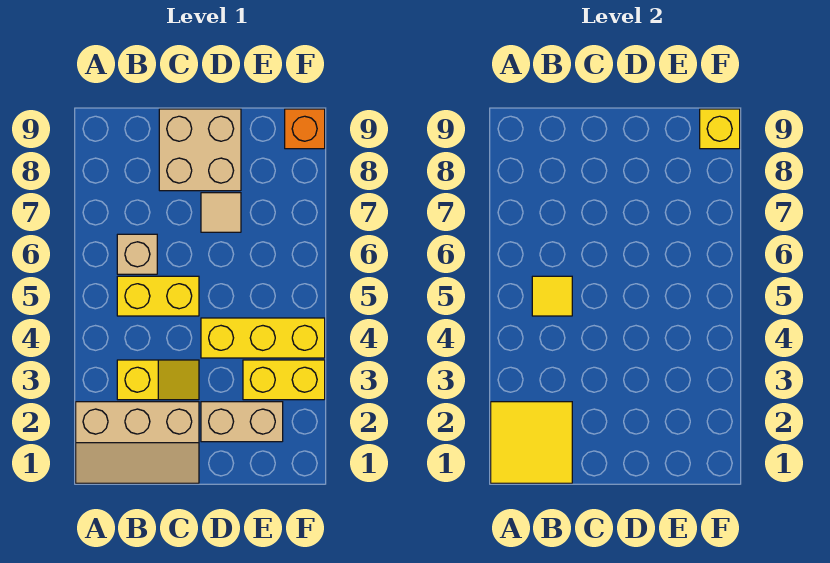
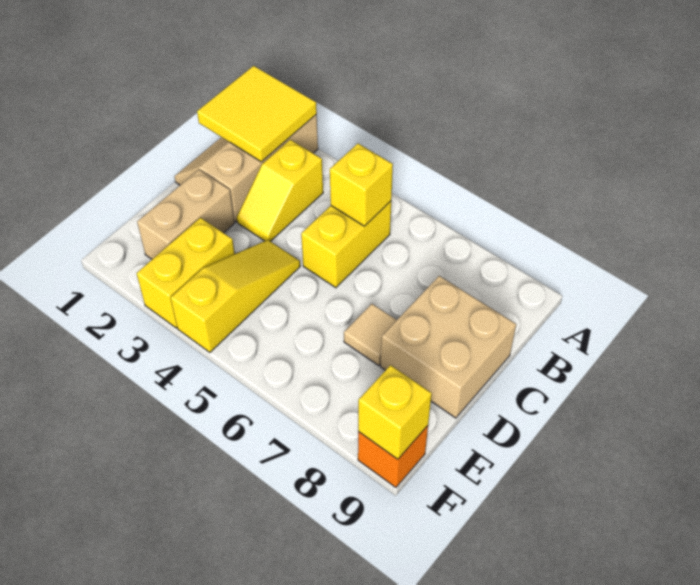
yellow 1x1 tile [532,276,572,316] -> yellow 1x1 brick [330,144,393,226]
tan 1x1 brick [117,234,157,274] -> none
yellow 1x3 brick [201,318,325,358] -> yellow 1x3 slope [171,240,300,352]

